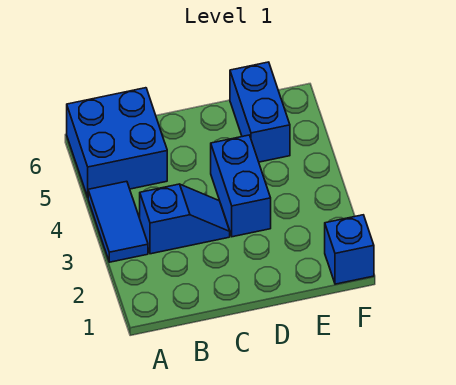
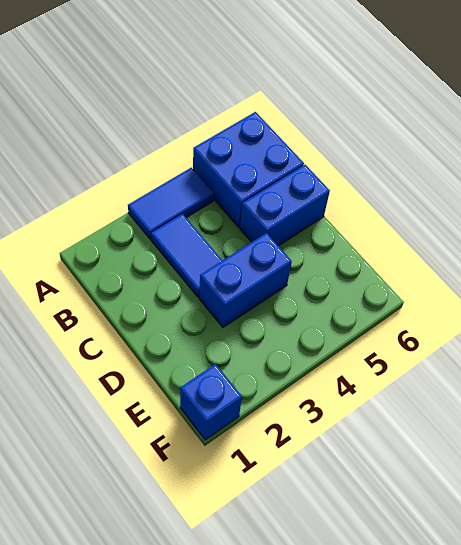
blue 1x2 slope [140,184,230,254] -> blue 1x2 tile [151,214,222,297]
blue 1x2 brick [230,62,290,162] -> blue 1x2 brick moved to [240,165,330,246]

